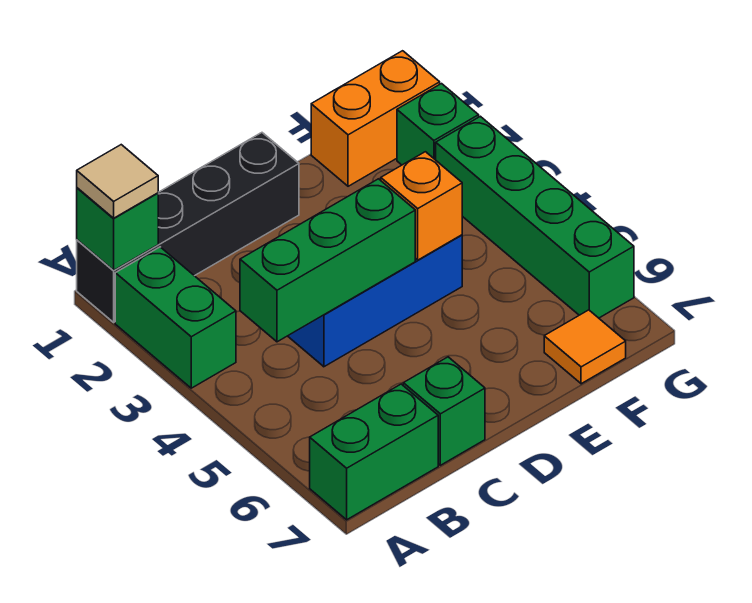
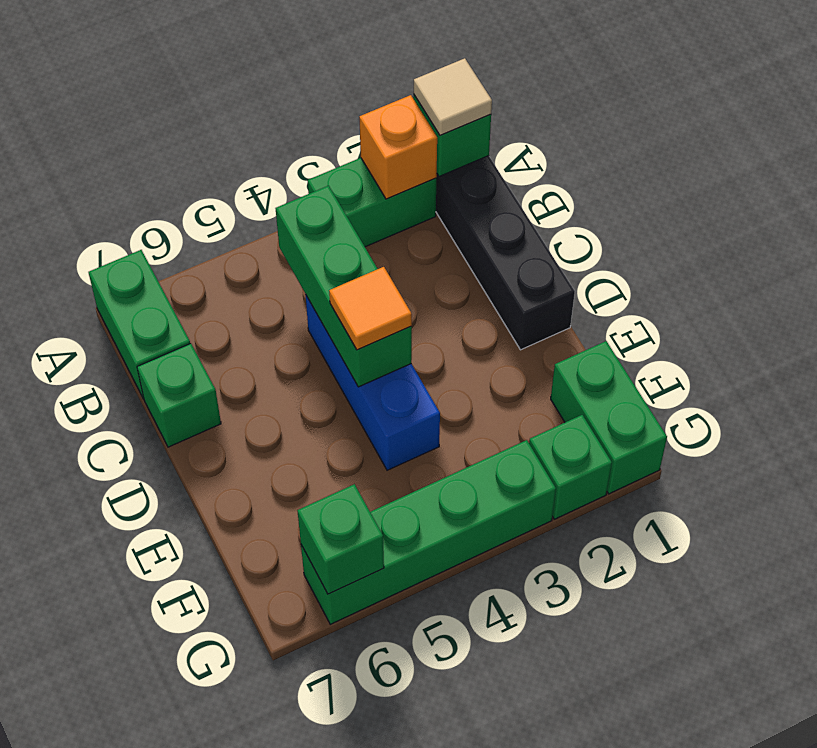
orange 1x1 brick [381,152,462,260] -> orange 1x1 brick moved to [359,95,437,199]
orange 1x2 brick [311,51,440,186] -> green 1x2 brick [551,341,667,494]
orange 1x1 tile [544,310,626,384] -> orange 1x1 tile moved to [329,267,412,350]
none -> green 1x1 brick [297,484,384,594]

